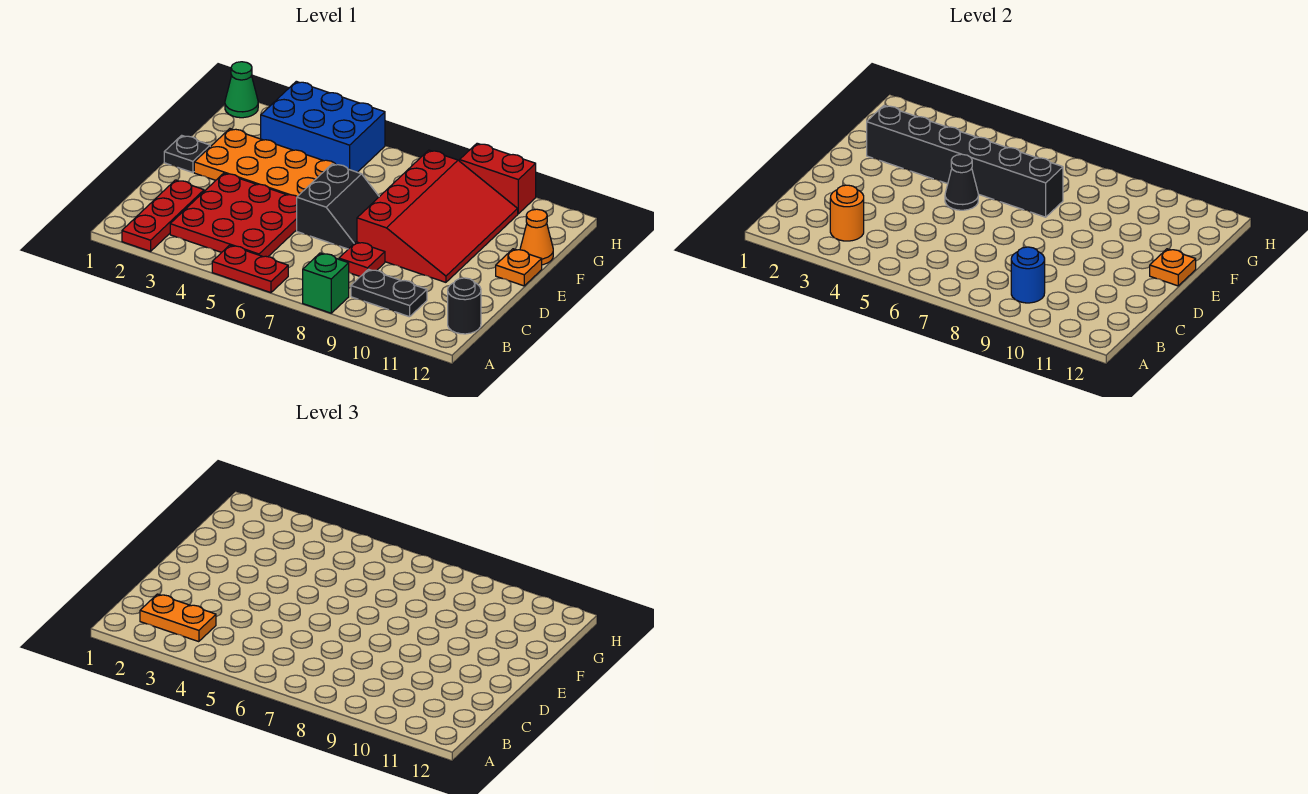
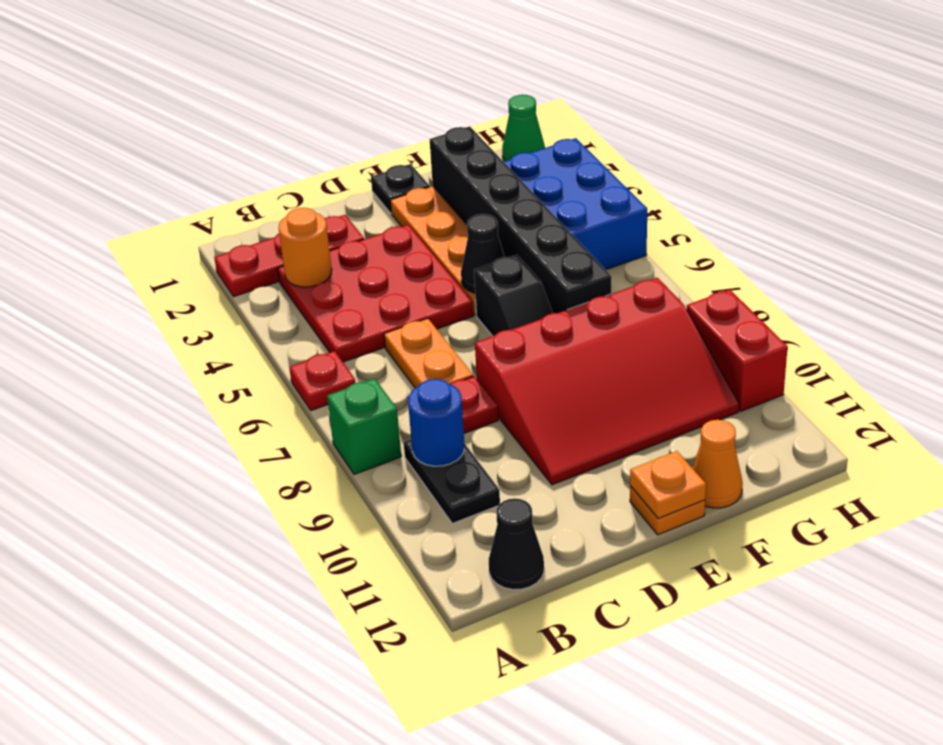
red 1x2 plate [212,245,288,293] -> red 1x1 plate [289,351,355,411]
orange 1x2 plate [140,594,216,642] -> orange 1x2 plate moved to [384,318,473,388]
black 1x1 round brick [448,278,481,334] -> black 1x1 cone [489,498,544,590]
black 2x2 slope [297,164,379,249] -> black 1x2 slope [474,255,553,336]

